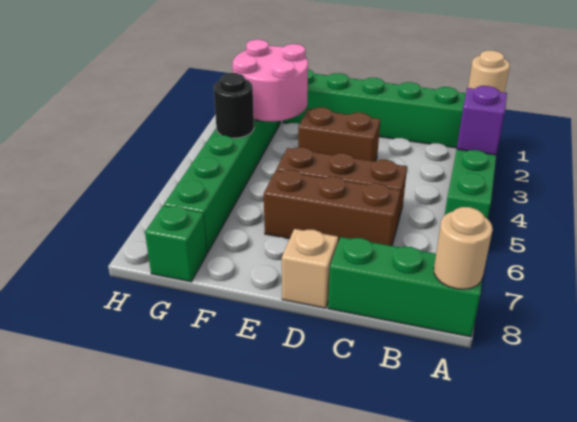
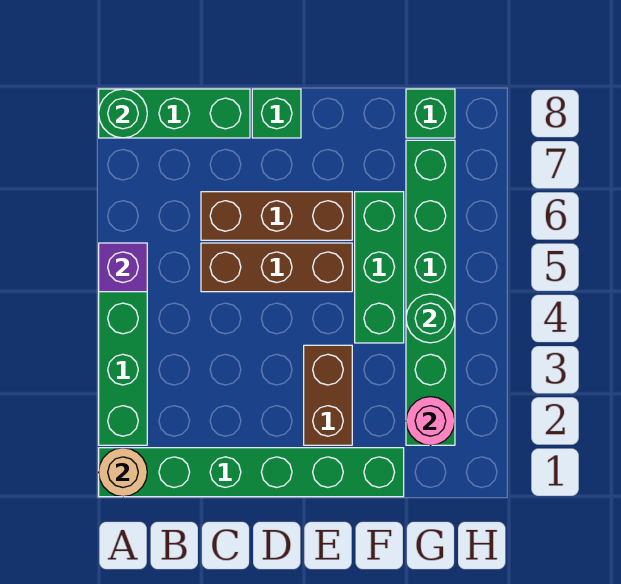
purple 1x1 brick [457,86,507,155] -> purple 1x1 brick moved to [99,243,147,292]
tan 1x1 round brick [434,207,493,289] -> green 1x1 round brick [99,89,147,138]
brown 1x2 brick [298,107,380,161] -> brown 1x2 brick turned to [304,345,352,445]
tan 1x1 brick [282,229,338,308] -> green 1x1 brick [252,89,301,138]
pink 2x2 round brick [233,40,308,121] -> pink 1x1 round brick [406,397,455,445]
none -> green 1x3 brick [355,192,404,343]
black 1x1 round brick [214,73,254,138] -> green 1x1 round brick [406,294,455,343]

